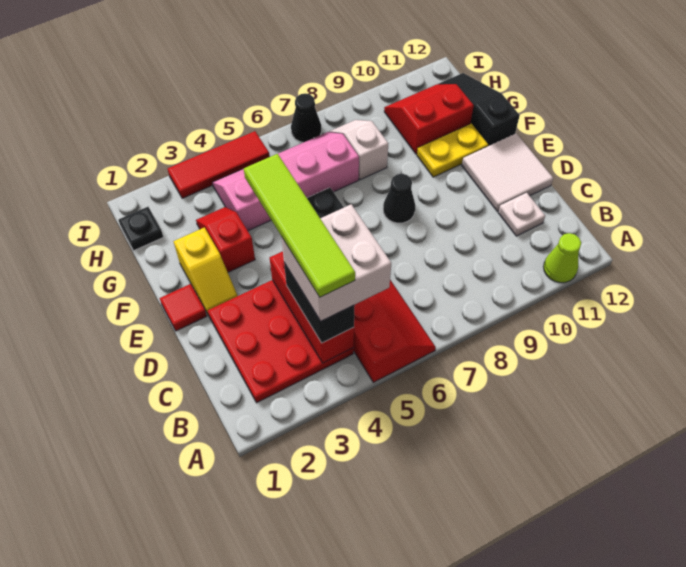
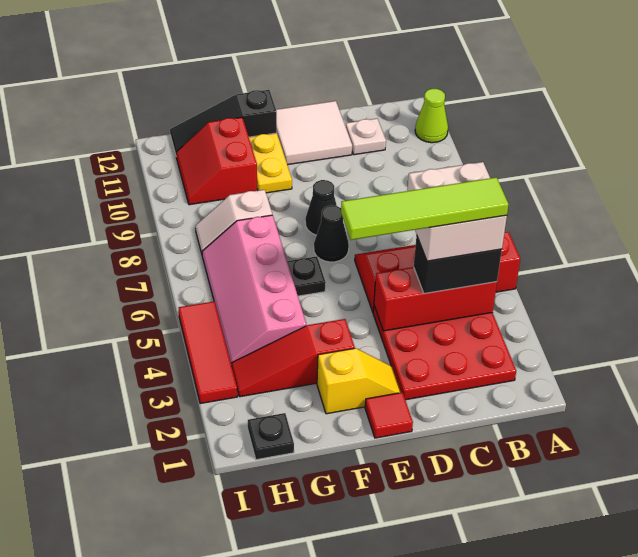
red 1x2 slope [196,207,255,272] -> red 1x3 slope [232,319,355,397]
black 1x1 cone [291,93,321,142] -> black 1x1 cone moved to [314,205,349,262]

